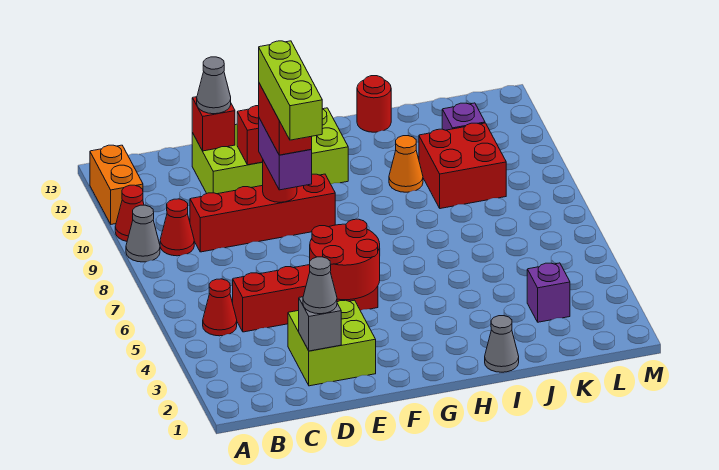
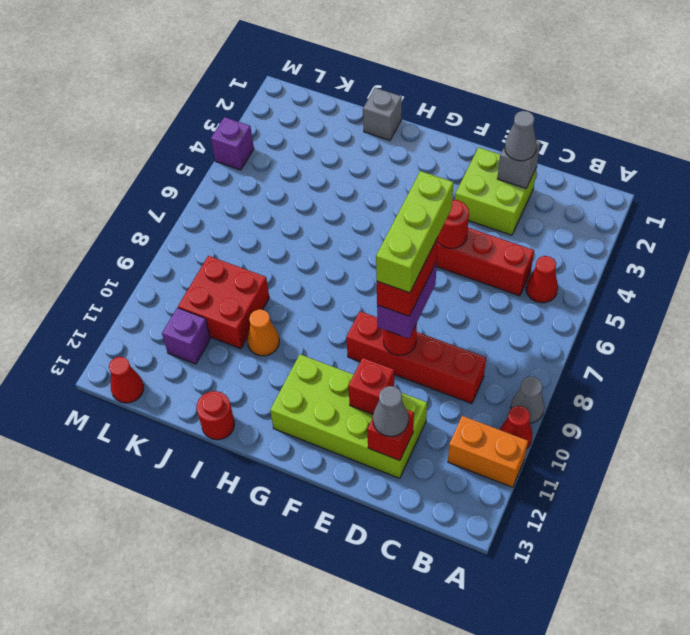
orange 1x2 brick [90,145,143,224] -> orange 1x2 brick turned to [448,416,528,487]
red 1x1 cone [160,199,194,256] -> red 1x1 cone moved to [109,357,144,403]
red 2x2 round brick [310,219,380,300] -> red 1x1 round brick [438,200,469,249]
grey 1x1 cone [485,316,519,372] -> grey 1x1 brick [363,88,402,140]
purple 1x1 brick [527,263,570,322] -> purple 1x1 brick moved to [211,117,254,170]

